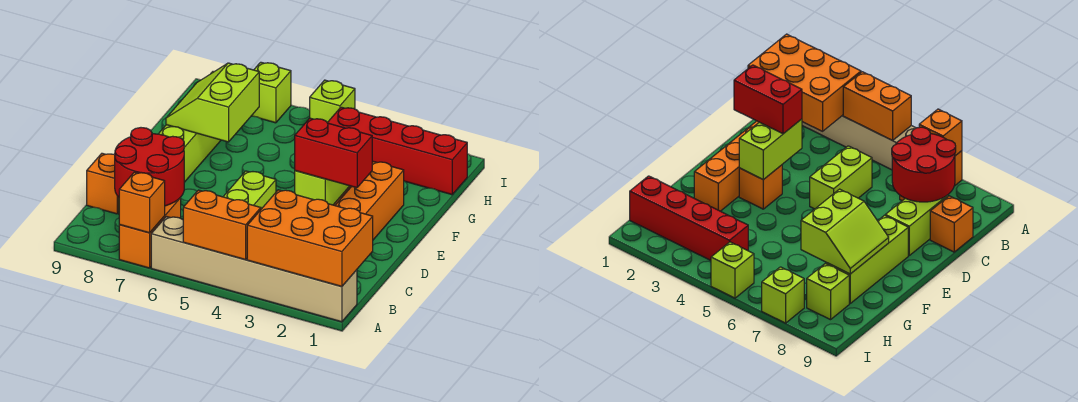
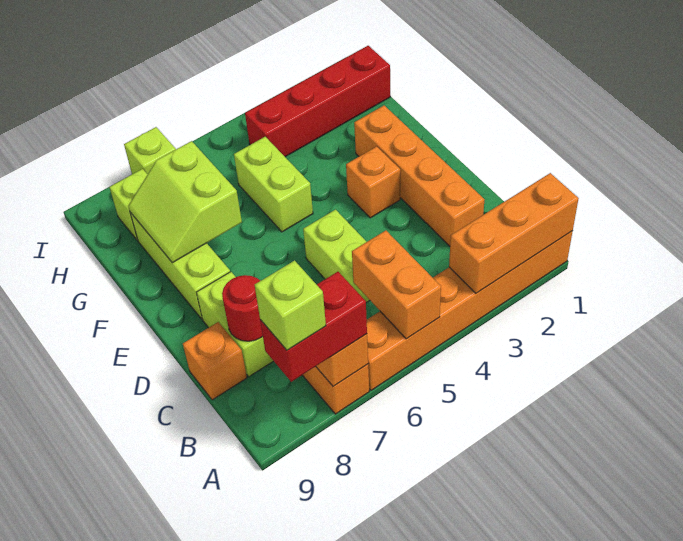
tan 1x6 brick [151,217,357,322] -> orange 1x6 brick [367,231,573,390]
orange 2x3 brick [247,190,373,287] -> orange 1x3 brick [449,173,579,293]
orange 1x2 brick [183,190,261,260] -> orange 1x2 brick turned to [352,231,441,339]
red 2x2 round brick [115,128,184,206] -> red 1x1 round brick [222,275,263,341]
red 1x2 brick [295,118,372,188] -> red 1x2 brick moved to [260,272,367,382]
lime 1x2 brick [295,171,349,205] -> lime 1x2 brick moved to [234,137,313,232]
lime 1x1 brick [310,80,355,122] -> lime 1x1 brick moved to [255,261,326,350]

